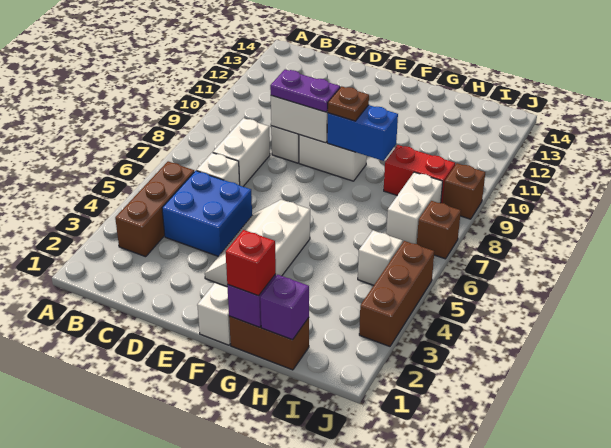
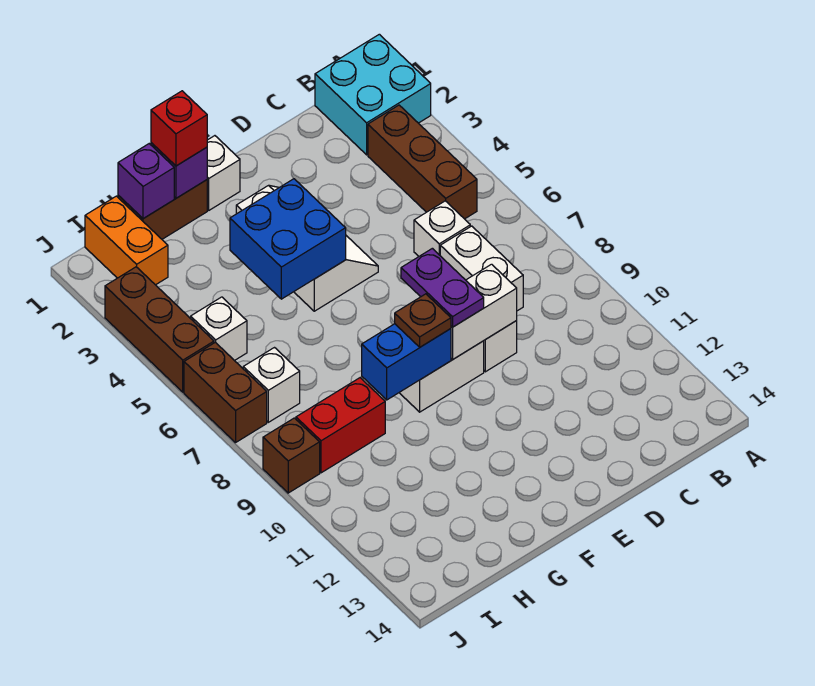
none -> cyan 2x2 brick [315,34,431,155]
blue 2x2 brick [162,171,252,256] -> blue 2x2 brick moved to [230,179,346,299]
purple 1x2 plate [270,70,340,112] -> purple 1x2 plate turned to [401,248,484,327]
none -> orange 1x2 brick [85,196,168,285]
white 1x2 brick [386,172,443,244] -> white 1x1 brick [243,348,300,422]
brown 1x1 brick [417,201,461,259] -> brown 1x2 brick [184,342,267,443]

